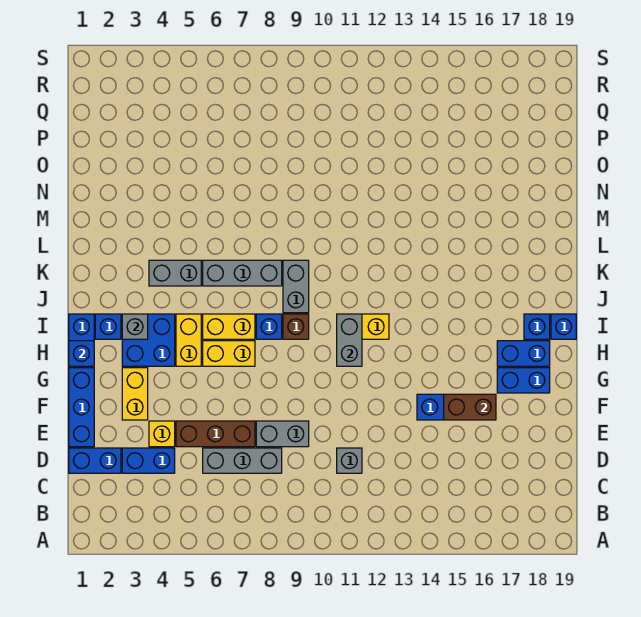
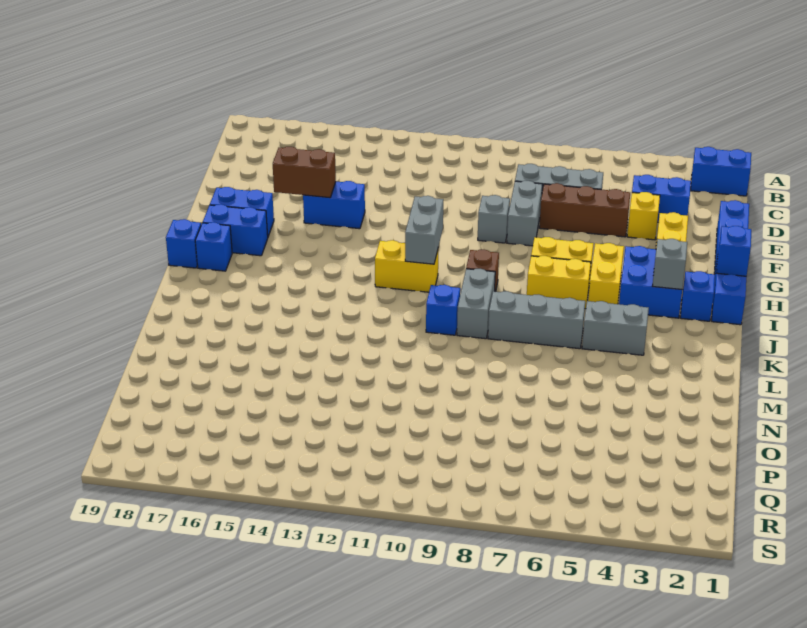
blue 1x2 brick [69,448,121,473] -> blue 1x2 brick moved to [691,147,751,196]
grey 1x1 brick [337,448,362,473] -> grey 1x1 brick moved to [478,195,510,243]
grey 1x2 brick [256,421,309,447] -> grey 1x2 brick turned to [507,181,543,246]
blue 1x1 brick [256,314,282,339] -> blue 1x1 brick moved to [426,285,460,335]

